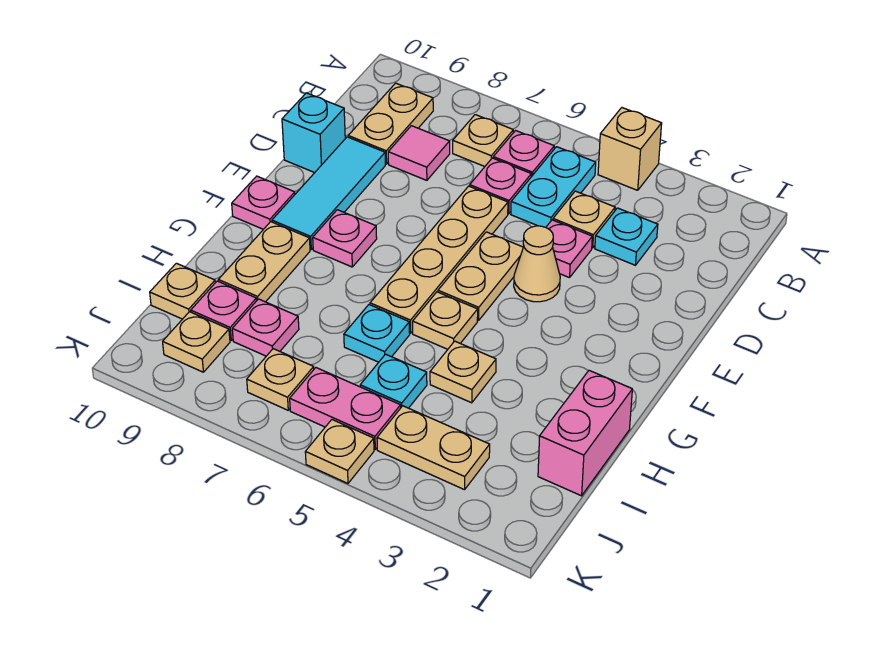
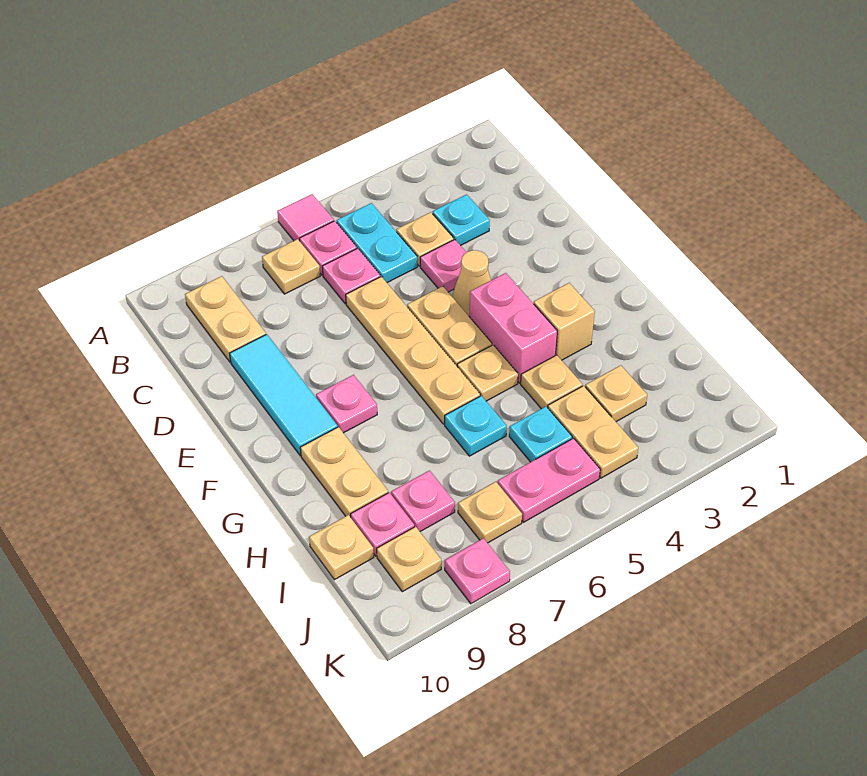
tan 1x1 brick [598,108,662,190] -> tan 1x1 brick moved to [534,283,595,360]
pink 1x1 tile [388,126,450,180] -> pink 1x1 tile moved to [277,194,334,241]
cyan 1x1 brick [282,93,345,173] -> none
pink 1x1 plate [232,176,295,229] -> pink 1x1 plate moved to [445,538,510,604]
pink 1x2 brick [538,371,632,496] -> pink 1x2 brick moved to [470,273,557,383]
tan 1x2 plate [377,406,490,490] -> tan 1x2 plate turned to [548,386,638,478]
tan 1x1 plate [305,420,374,483] -> tan 1x1 plate moved to [585,365,647,422]

